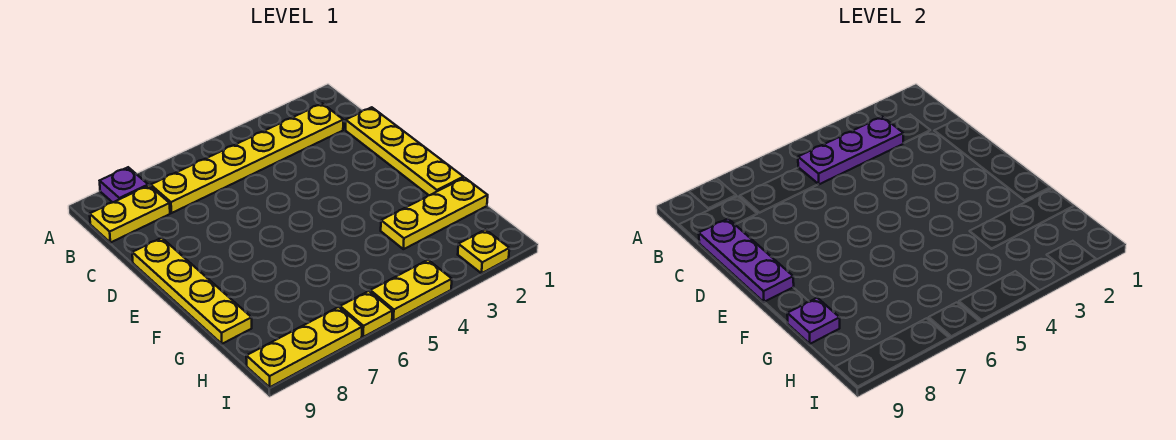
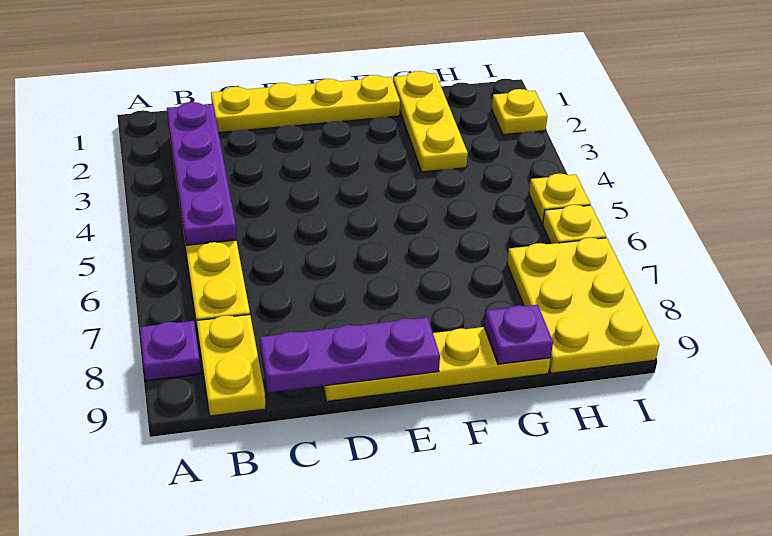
purple 1x3 plate [798,117,903,184] -> purple 1x4 plate [167,102,236,245]
yellow 1x2 plate [370,260,452,321] -> yellow 1x1 plate [529,174,590,224]
yellow 1x3 plate [246,307,362,387] -> yellow 2x3 plate [507,238,659,373]

